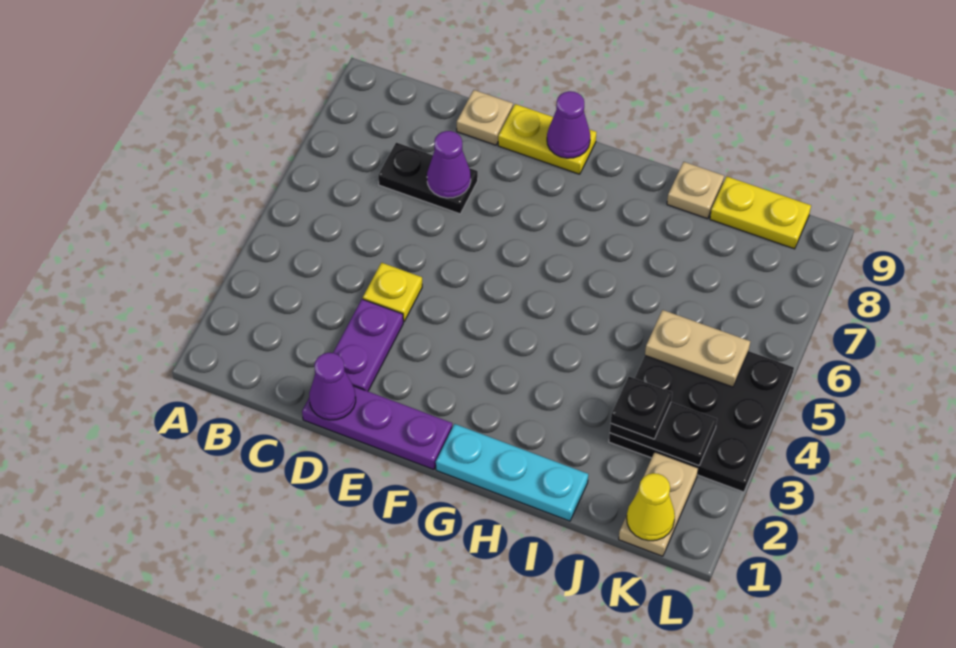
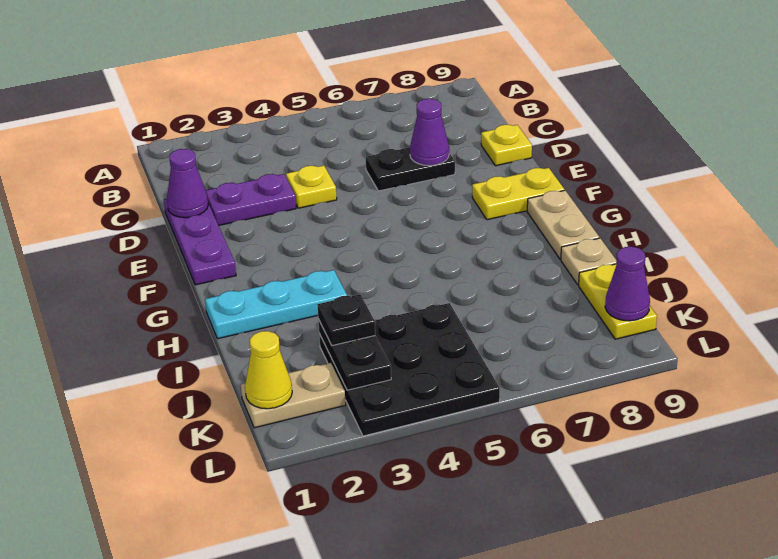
black 1x2 plate [378,143,478,214] -> black 1x2 plate turned to [366,147,455,191]
tan 1x1 plate [457,90,513,145] -> yellow 1x1 plate [481,125,532,166]
yellow 1x2 plate [498,104,596,174] -> yellow 1x2 plate turned to [472,168,564,220]
purple 1x1 cone [547,91,590,158] -> purple 1x1 cone moved to [605,247,650,321]
cyan 1x3 plate [436,424,588,521] -> cyan 1x3 plate turned to [205,270,347,339]
tan 1x2 plate [645,310,750,387] -> tan 1x2 plate moved to [527,190,599,259]

